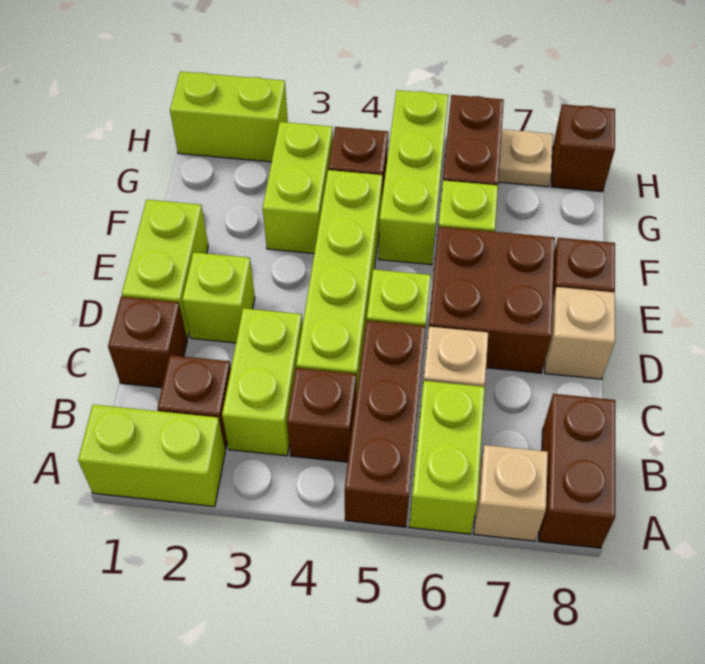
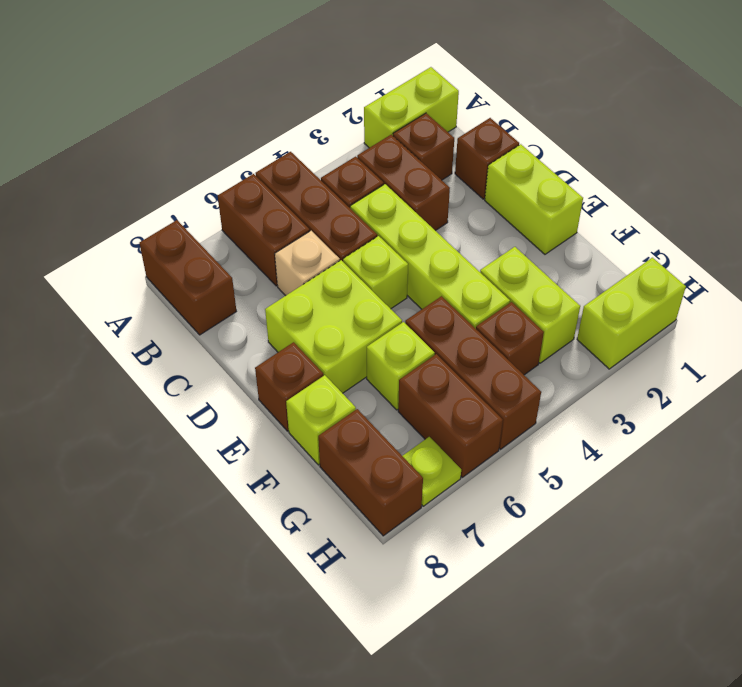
lime 1x2 brick [409,381,485,534] -> brown 1x2 brick [218,174,310,286]
tan 1x1 brick [474,445,548,541] -> none
lime 1x2 brick [222,308,302,456] -> brown 1x2 brick [357,135,450,231]
lime 1x1 brick [182,252,255,343] -> lime 1x1 brick moved to [286,375,356,465]
brown 2x2 brick [427,227,555,373] -> lime 2x2 brick [265,260,402,393]
tan 1x1 brick [545,287,615,379] -> none
lime 1x3 brick [378,90,449,265] -> brown 1x3 brick [405,296,541,449]
tan 1x1 plate [498,129,553,187] -> lime 1x1 plate [403,437,461,506]
brown 1x1 brick [551,104,615,192] -> brown 1x2 brick [318,409,423,536]

